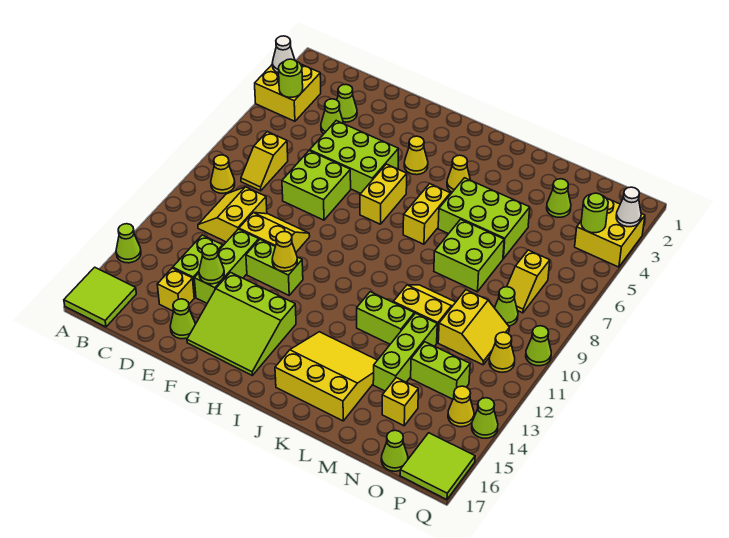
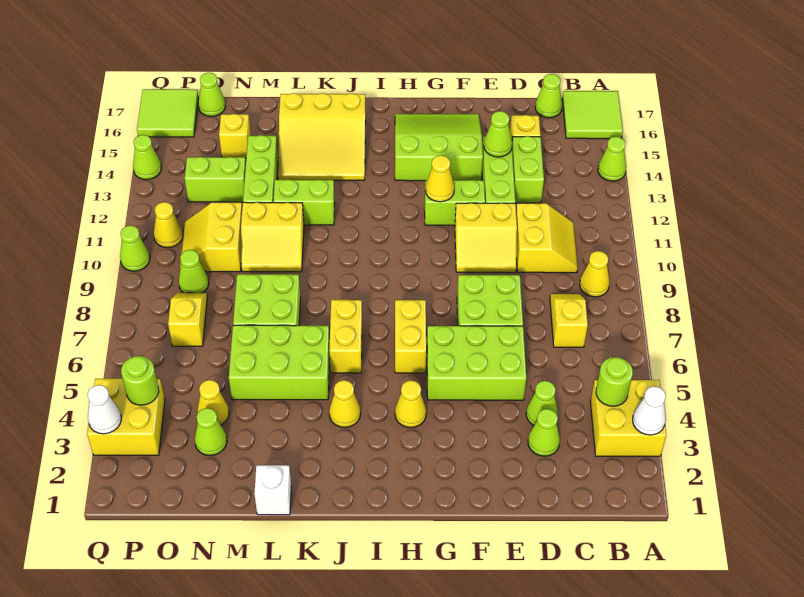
lime 1x1 cone [170,299,195,339] -> lime 1x1 cone moved to [535,74,562,118]
none -> white 1x1 brick [254,465,291,515]
yellow 1x1 cone [448,386,474,427] -> yellow 1x1 cone moved to [197,380,229,425]

